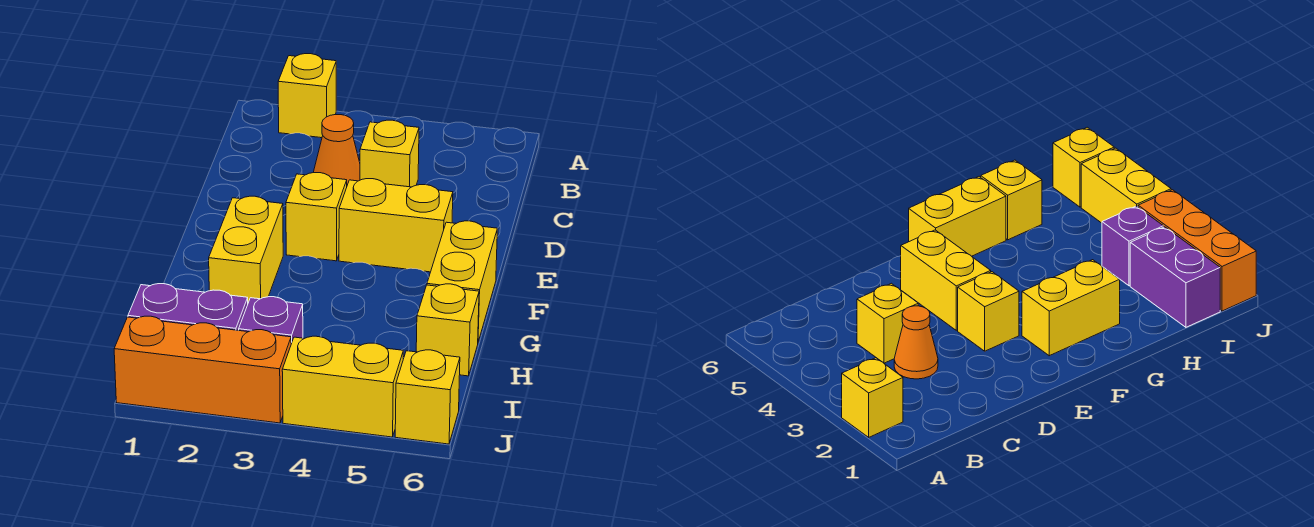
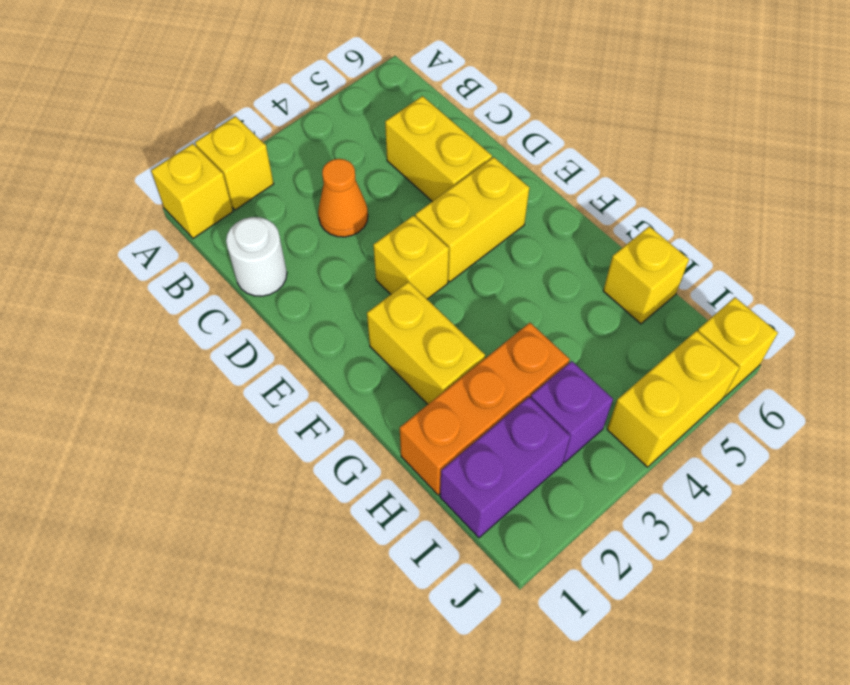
none -> white 1x1 round brick [226,217,287,296]
yellow 1x1 brick [360,120,419,187] -> yellow 1x1 brick moved to [151,144,233,238]
yellow 1x2 brick [427,221,497,342] -> yellow 1x2 brick moved to [385,96,492,201]
orange 1x3 brick [114,316,291,423] -> orange 1x3 brick moved to [400,323,570,495]

